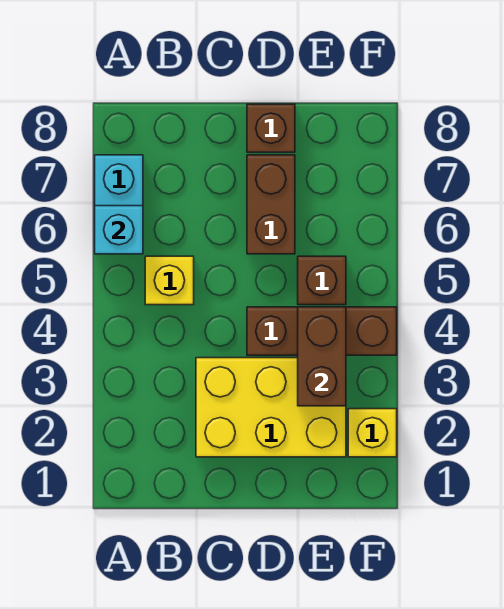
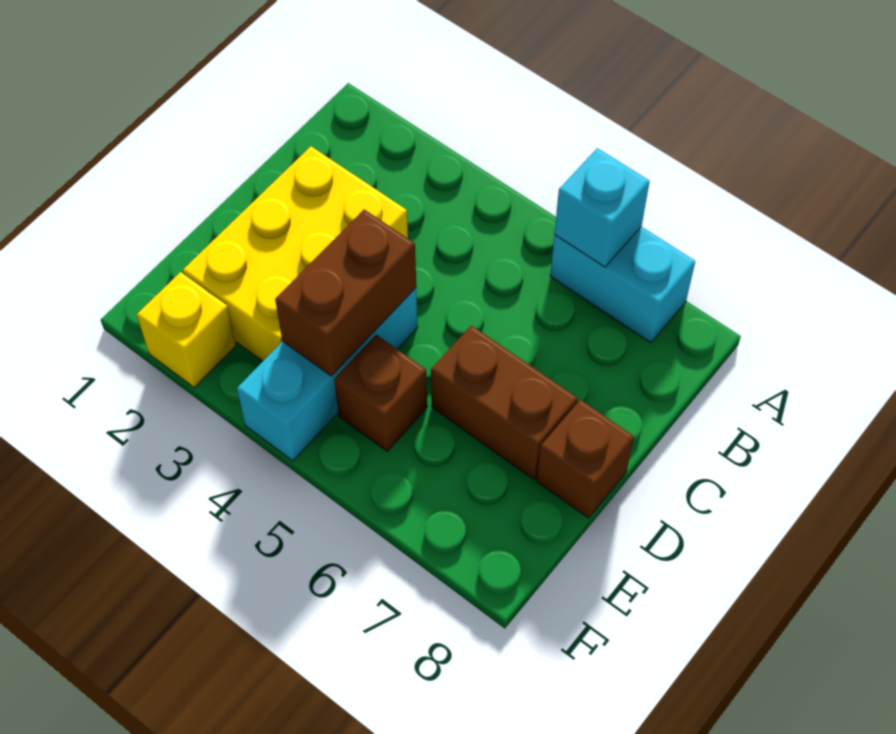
yellow 1x1 brick [145,256,194,305] -> none
brown 1x3 brick [247,307,397,355] -> cyan 1x3 brick [237,288,418,461]
brown 1x2 brick [298,307,346,406] -> brown 1x2 brick turned to [275,209,416,376]

